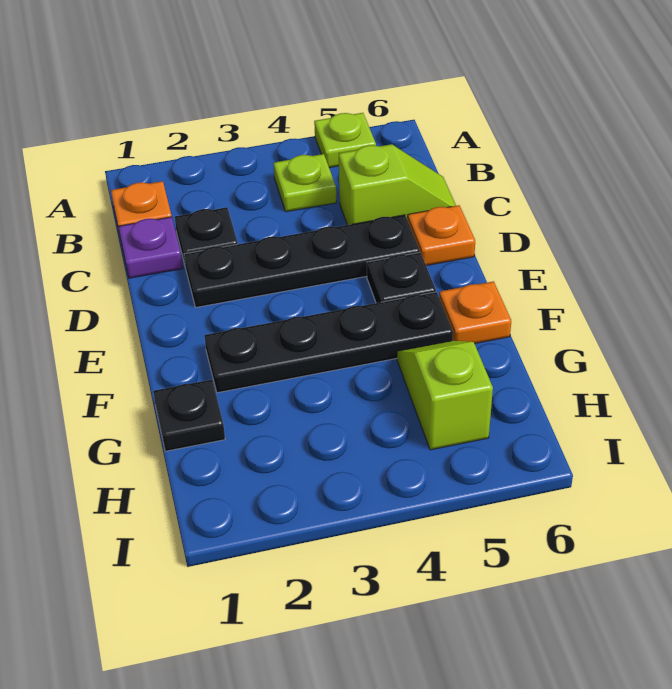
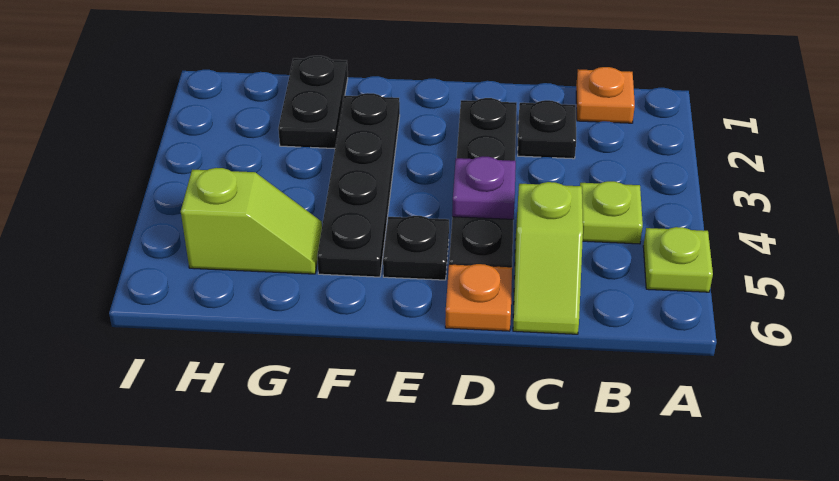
purple 1x1 plate [118,217,183,278] -> purple 1x1 plate moved to [452,156,516,219]
orange 1x1 plate [439,281,511,344] -> none
black 1x1 plate [153,380,225,451] -> black 1x2 plate [278,56,348,149]

